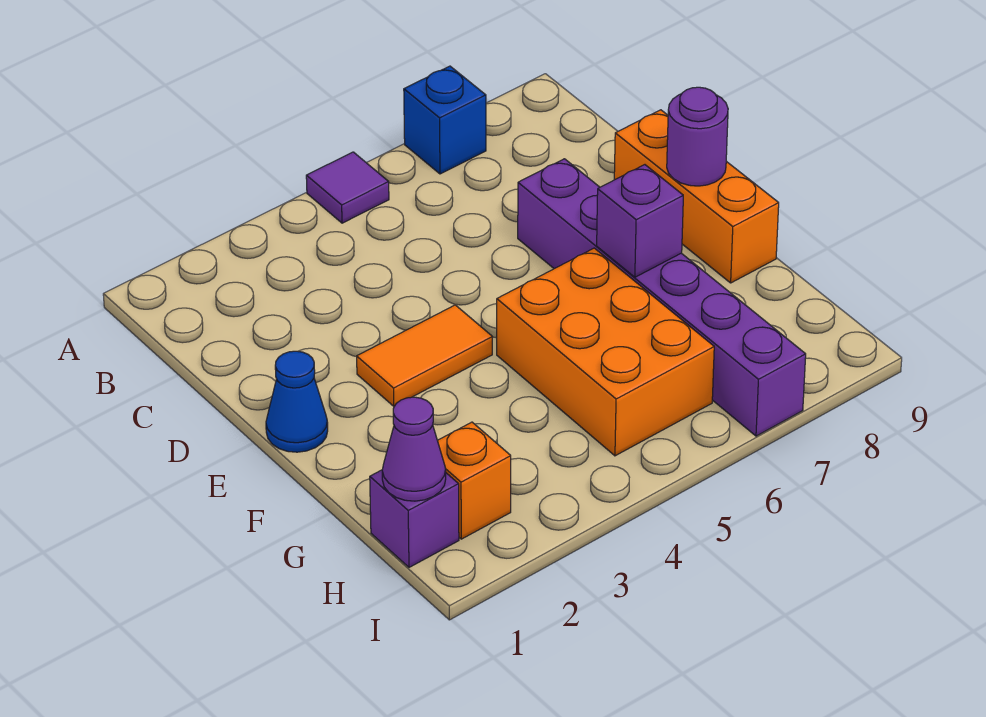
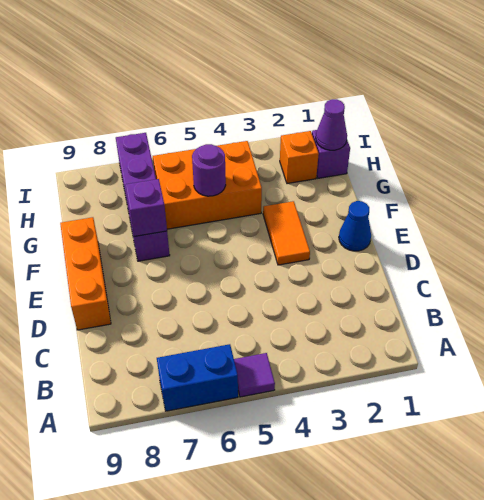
blue 1x1 brick [404,66,486,174] -> blue 1x2 brick [157,344,238,411]
purple 1x6 brick [518,159,806,436] -> purple 1x4 brick [116,133,170,261]
orange 1x2 tile [357,305,492,406] -> orange 1x2 tile turned to [263,201,310,265]
purple 1x1 round brick [667,87,728,186] -> purple 1x1 round brick moved to [192,144,226,196]
orange 2x3 brick [497,248,714,456] -> orange 2x3 brick turned to [153,141,262,229]

